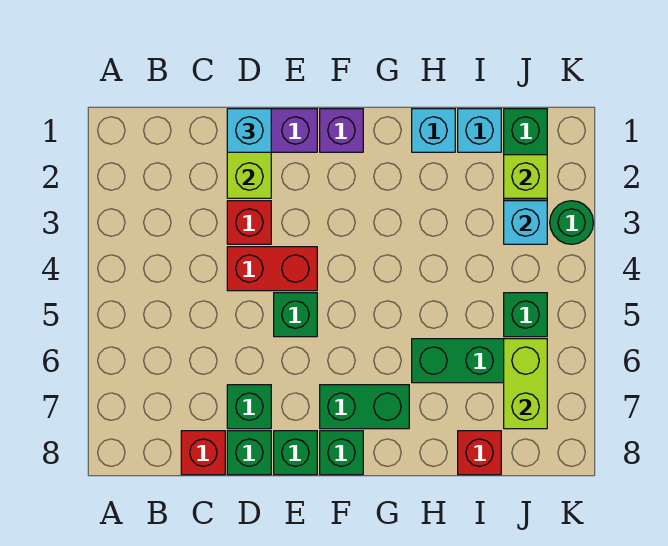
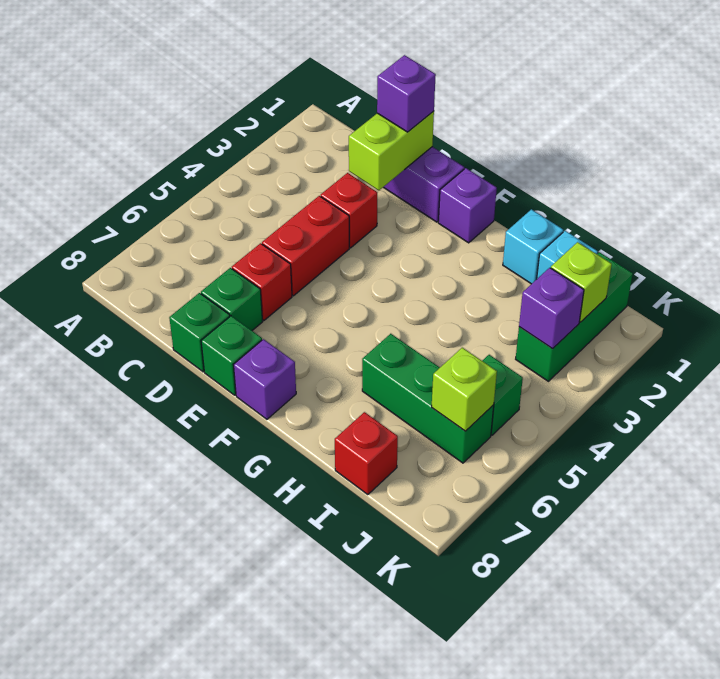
red 1x1 brick [181,431,225,475] -> red 1x1 brick moved to [232,243,292,320]
cyan 1x1 brick [227,109,271,152] -> purple 1x1 brick [377,55,436,132]
red 1x2 brick [227,247,317,291] -> red 1x2 brick turned to [262,196,349,296]
green 1x1 brick [274,293,317,337] -> none
green 1x2 brick [320,385,409,429] -> none
green 1x1 brick [320,431,363,475] -> purple 1x1 brick [234,339,296,419]
cyan 1x1 brick [504,201,547,244] -> purple 1x1 brick [519,268,584,349]
lime 1x2 brick [504,339,547,429] -> lime 1x1 brick [432,348,497,431]
green 1x1 round brick [550,201,593,244] -> none

